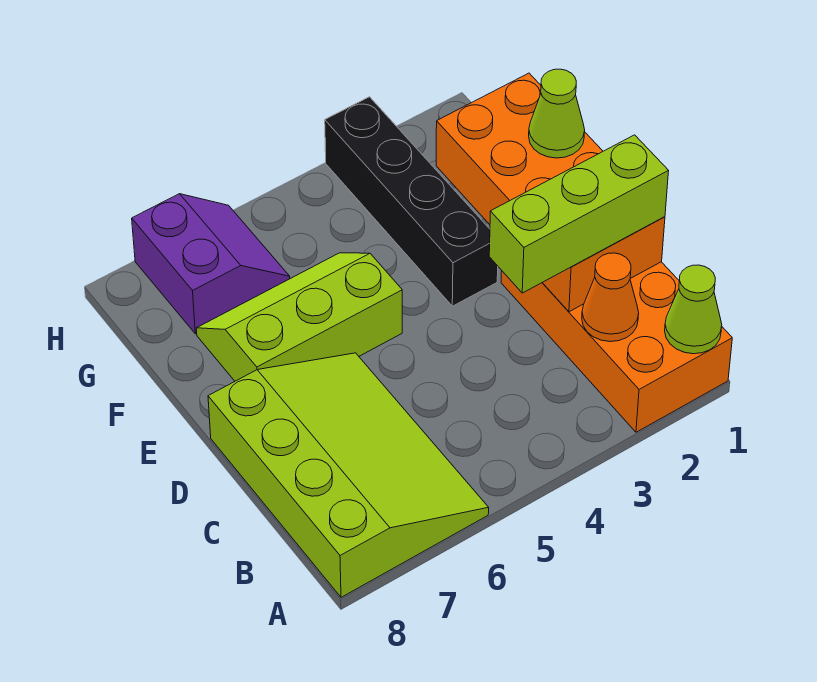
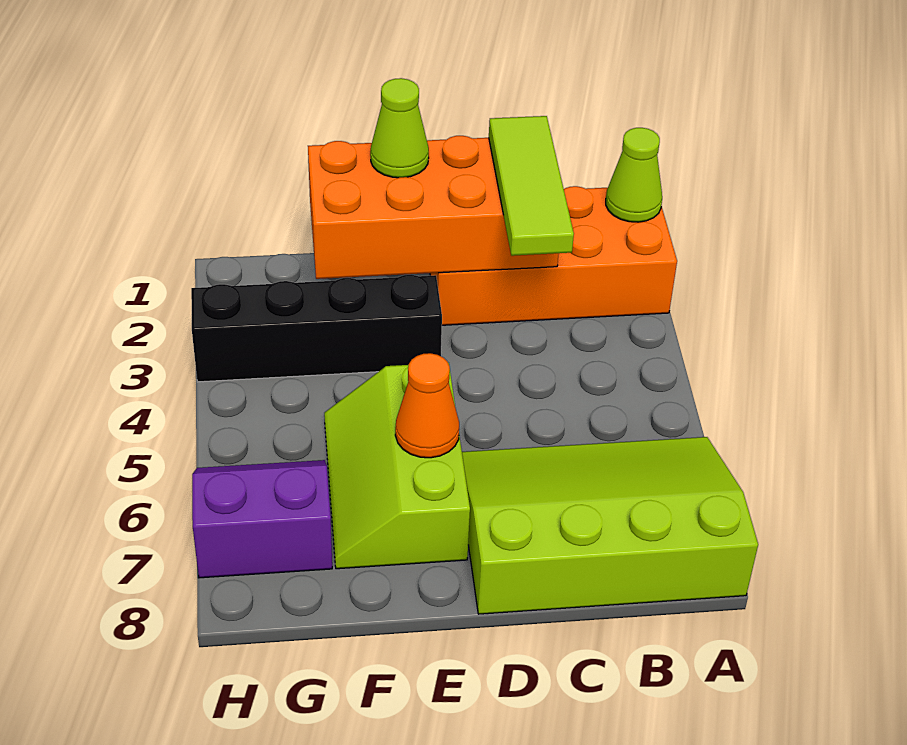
orange 1x1 cone [582,253,639,342] -> orange 1x1 cone moved to [395,353,459,458]
lime 1x3 brick [489,135,669,293] -> lime 1x3 tile [489,116,574,256]

